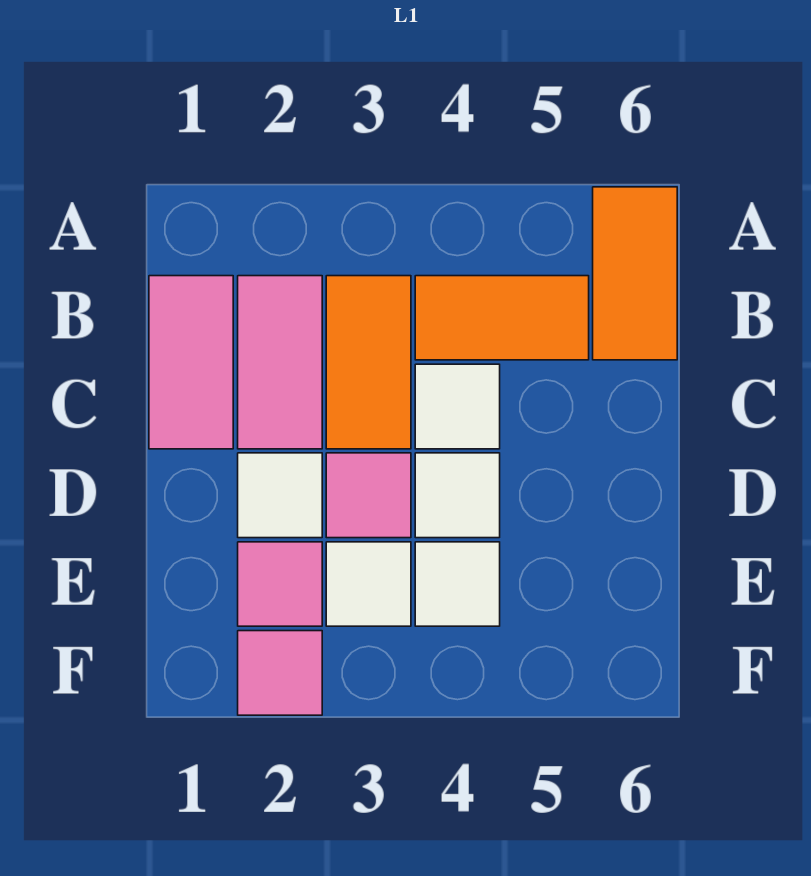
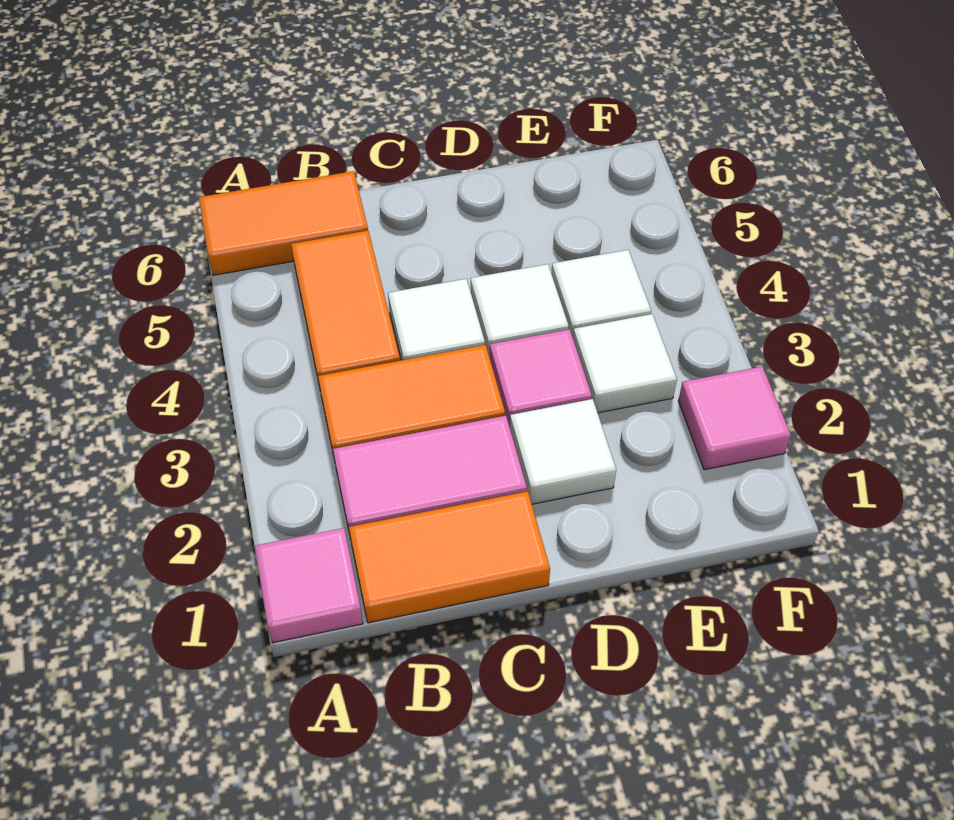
pink 1x2 tile [149,276,233,449] -> orange 1x2 tile [349,491,550,623]
pink 1x1 tile [238,542,322,626] -> pink 1x1 tile moved to [255,528,363,643]

